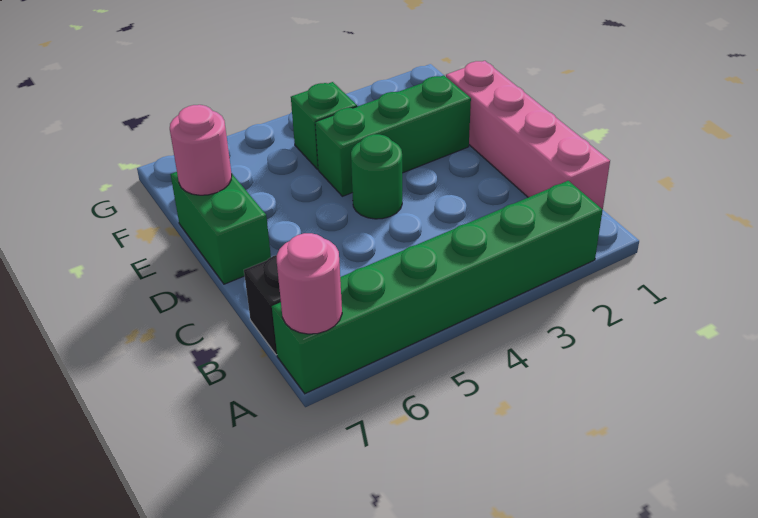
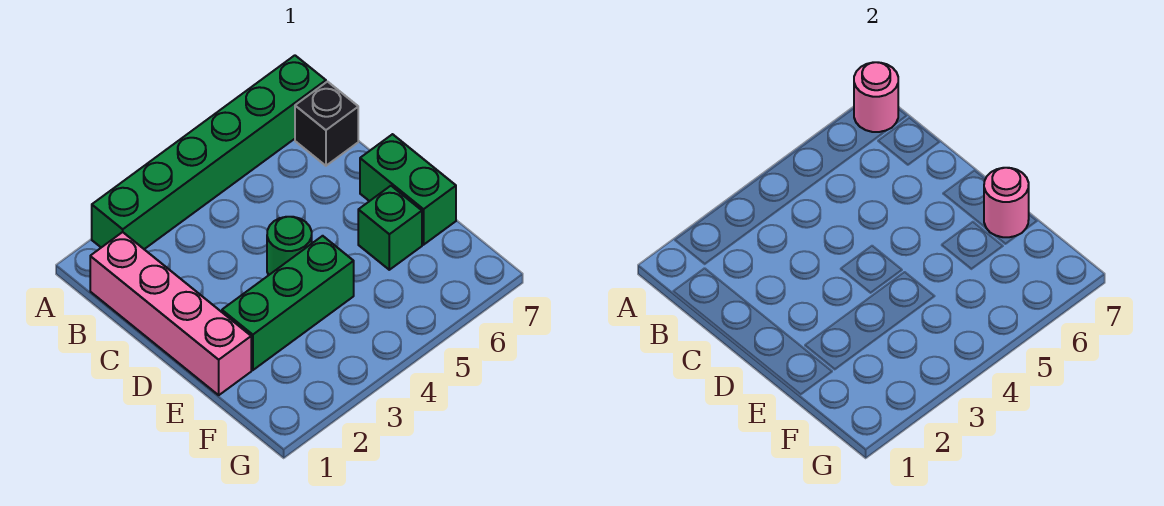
green 1x1 brick [291,82,357,169] -> green 1x1 brick moved to [358,186,422,270]

